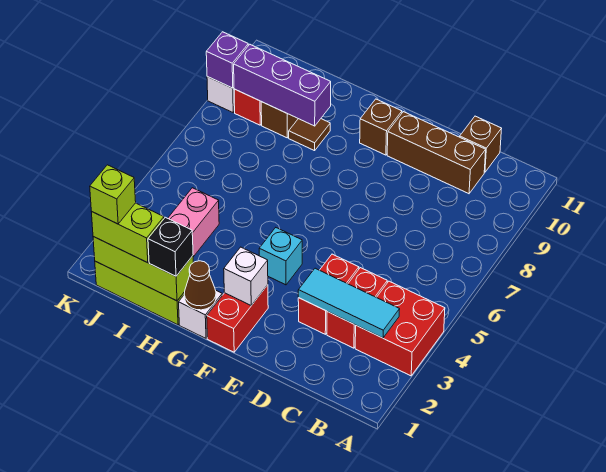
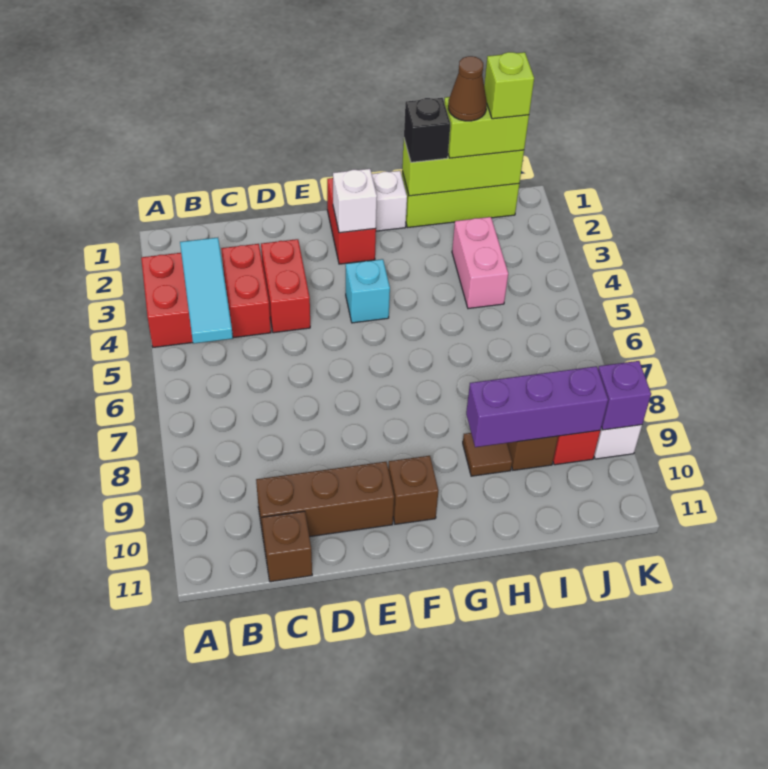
cyan 1x3 tile [298,268,400,338] -> cyan 1x3 tile turned to [180,238,233,344]
brown 1x1 cone [184,261,216,310] -> brown 1x1 cone moved to [448,56,487,121]

